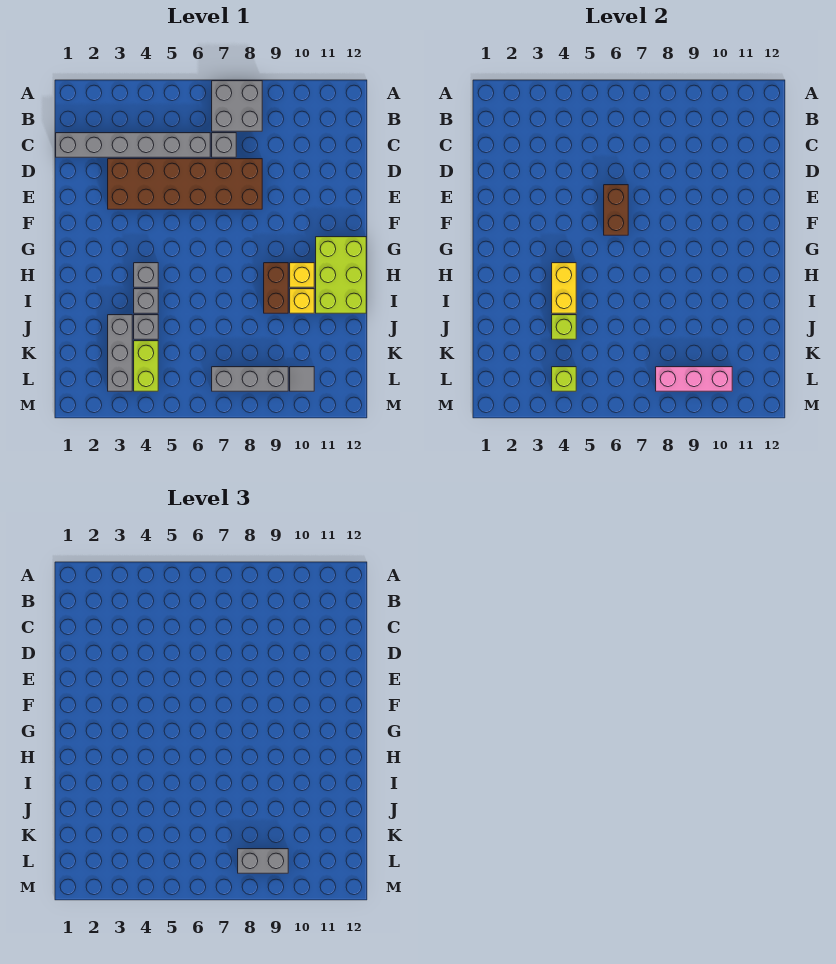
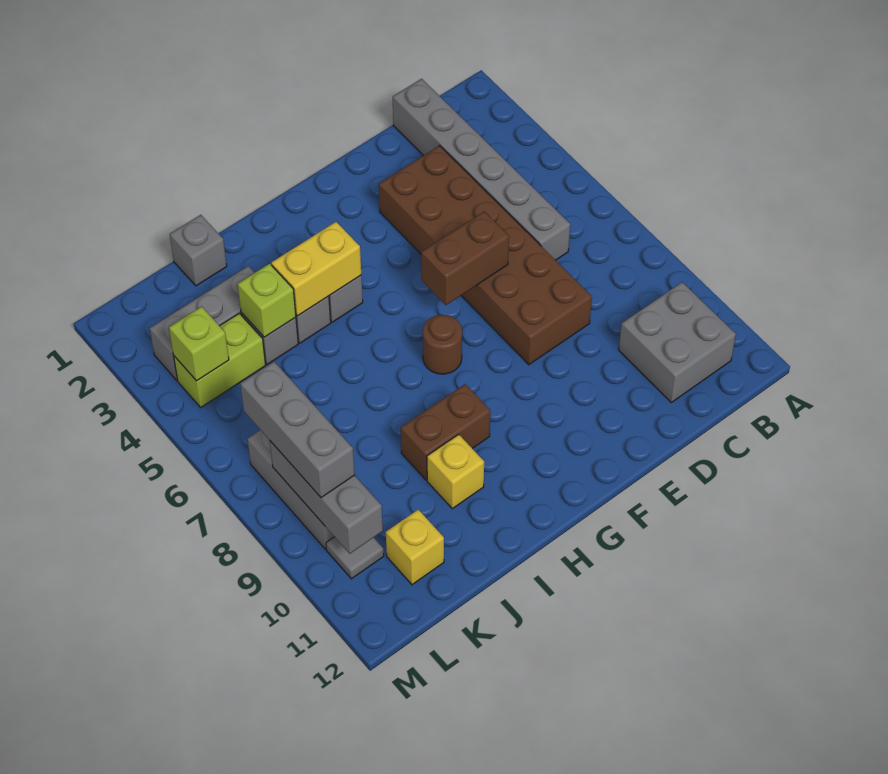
grey 2x2 brick [212,81,262,131] -> grey 2x2 brick moved to [619,282,736,402]
grey 1x1 brick [212,133,236,157] -> grey 1x1 brick moved to [170,215,227,286]
none -> brown 1x1 round brick [423,315,462,374]
lime 2x3 brick [316,237,366,313] -> none
yellow 1x1 brick [290,263,314,287] -> yellow 1x1 brick moved to [386,510,444,585]
pink 1x3 brick [656,367,732,391] -> grey 1x3 brick [270,441,383,554]
grey 1x2 brick [238,849,288,873] -> grey 1x3 brick [240,362,355,498]

